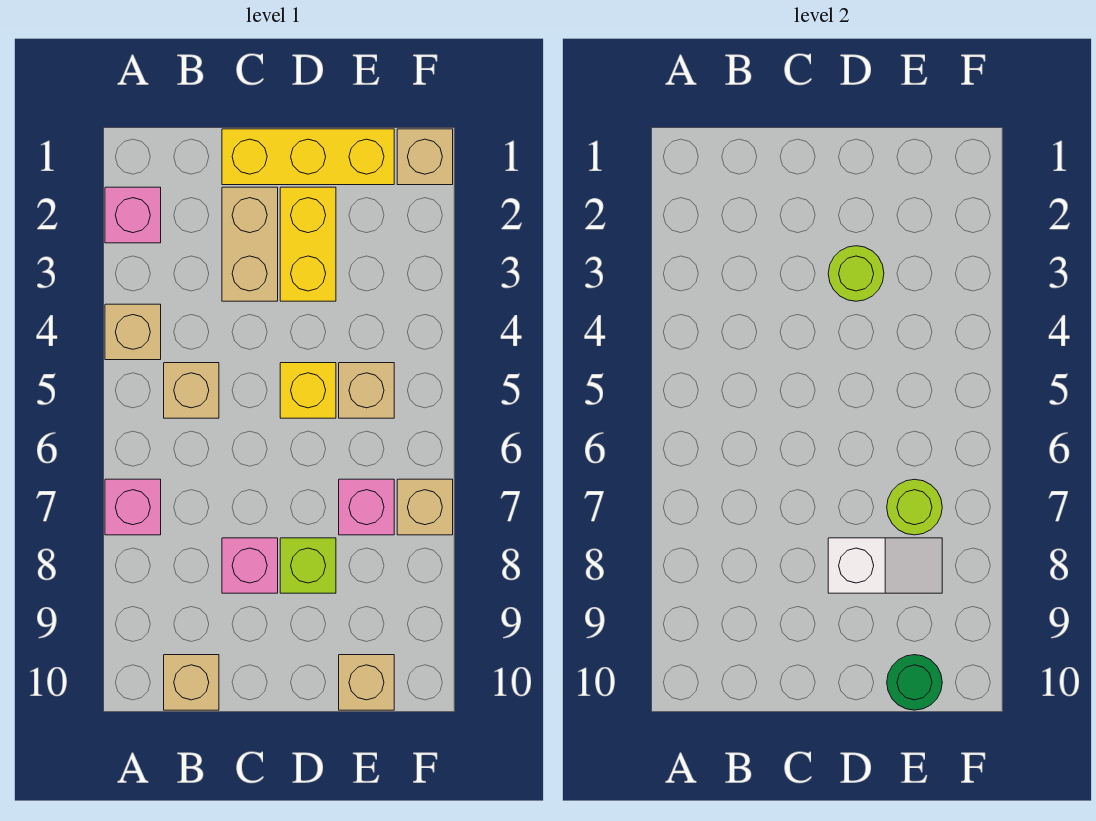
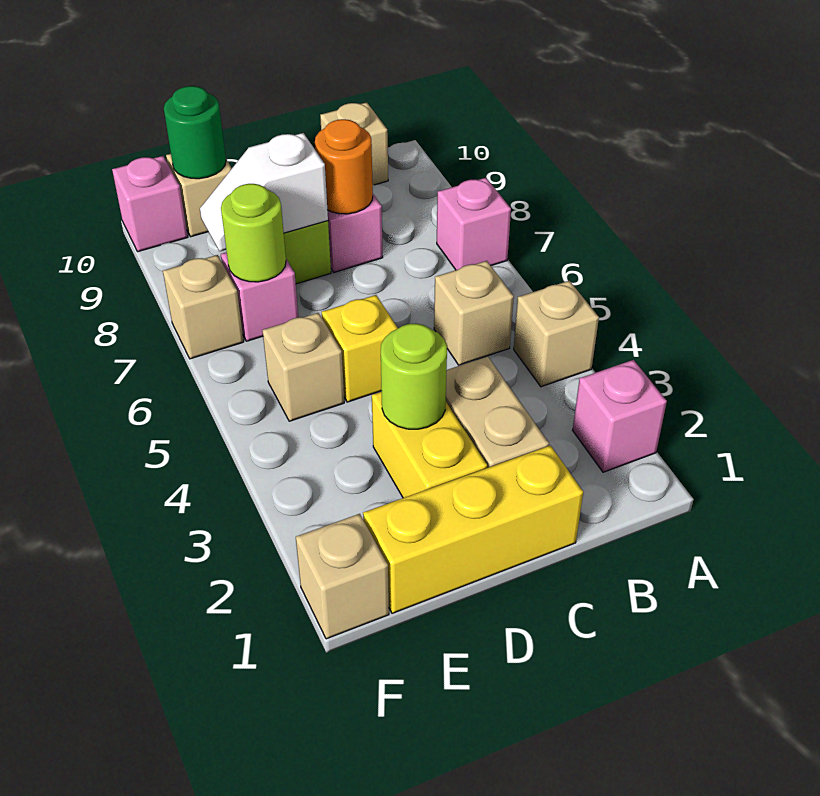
none -> orange 1x1 round brick [315,119,373,214]
none -> pink 1x1 brick [112,156,188,252]

